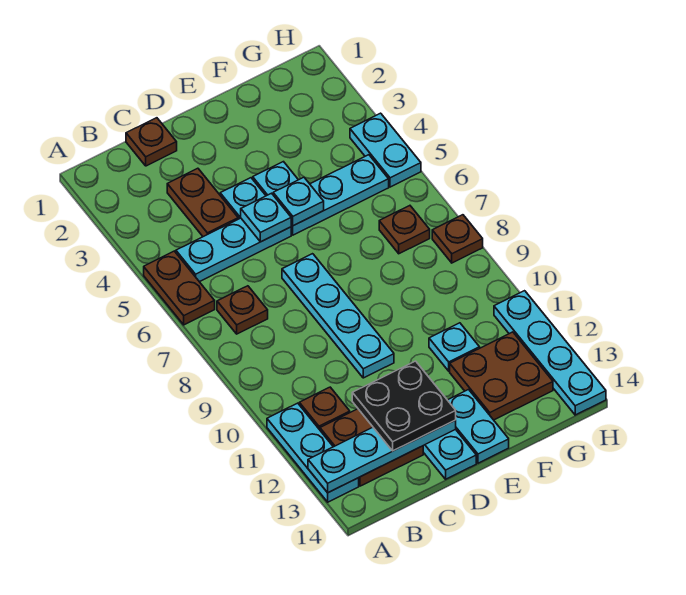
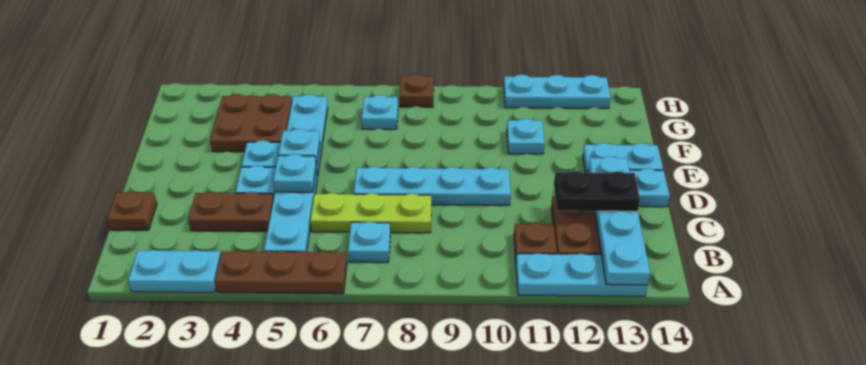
brown 1x2 plate [144,251,215,325] -> brown 1x3 plate [215,251,347,294]
brown 1x1 plate [217,286,268,334] -> cyan 1x1 plate [348,222,390,262]
none -> lime 1x3 plate [310,193,431,233]
black 2x2 plate [352,361,456,451] -> black 1x2 plate [554,171,640,211]
brown 2x2 plate [450,332,553,420] -> brown 2x2 plate moved to [210,94,292,152]
brown 1x1 plate [379,206,430,254] -> cyan 1x1 plate [362,95,398,129]
cyan 1x2 plate [350,113,421,187] -> cyan 1x2 plate moved to [128,250,221,292]
cyan 1x4 plate [494,291,606,415] -> cyan 1x3 plate [504,75,611,108]

